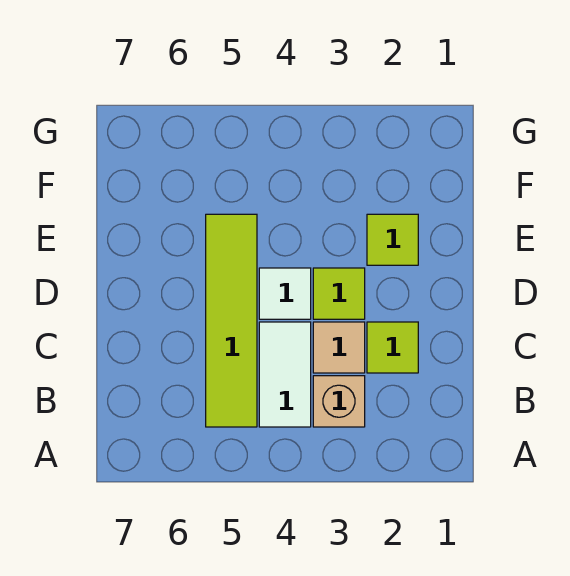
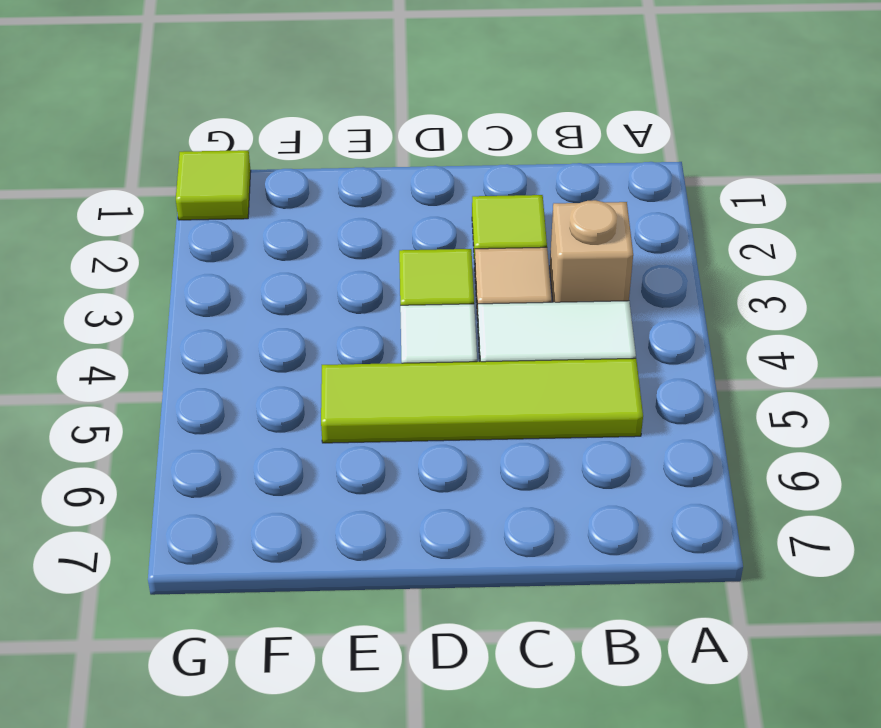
lime 1x1 tile [367,214,418,265] -> lime 1x1 tile moved to [176,150,251,220]

